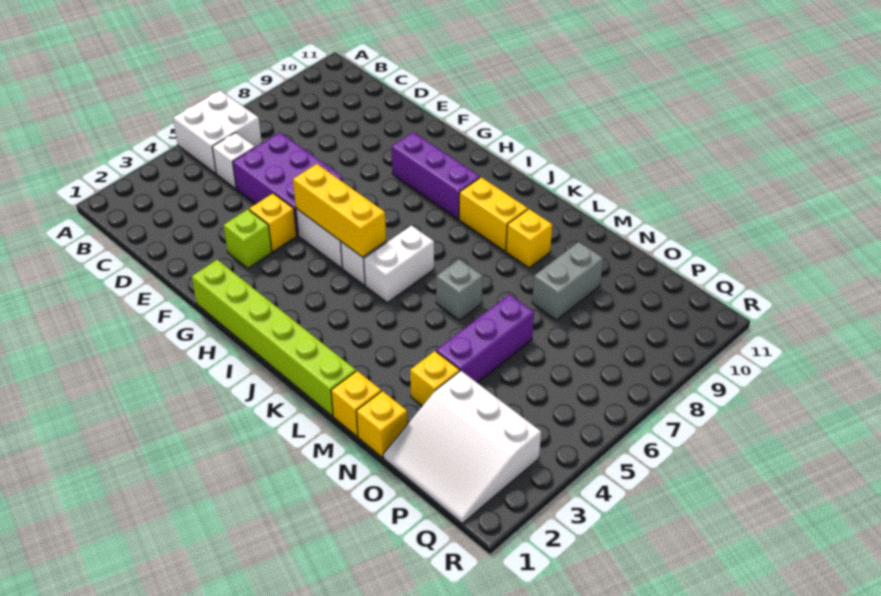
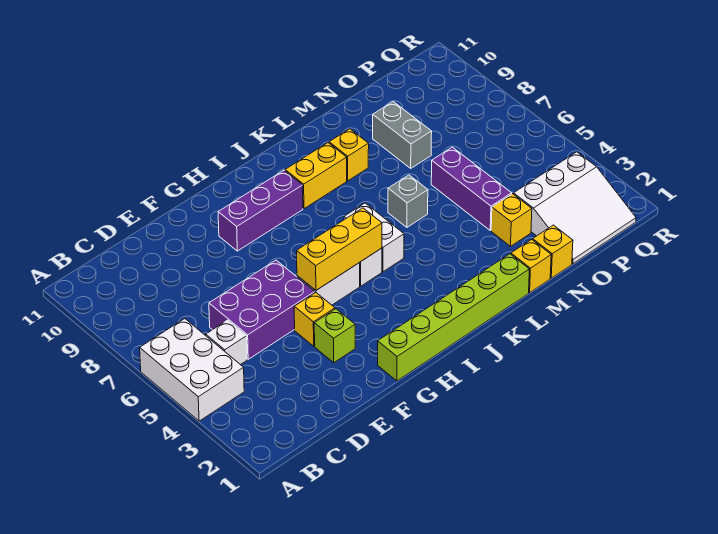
white 2x2 brick [173,90,262,173] -> white 2x3 brick [140,319,244,421]

